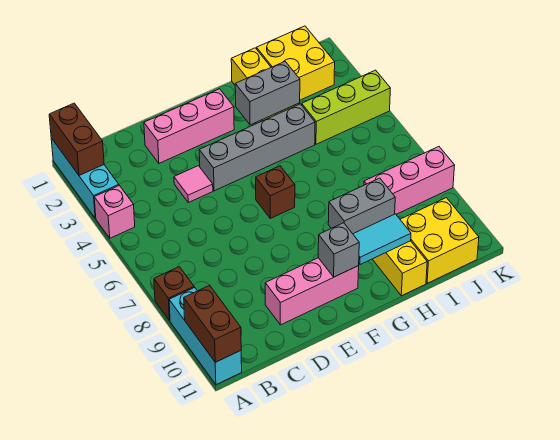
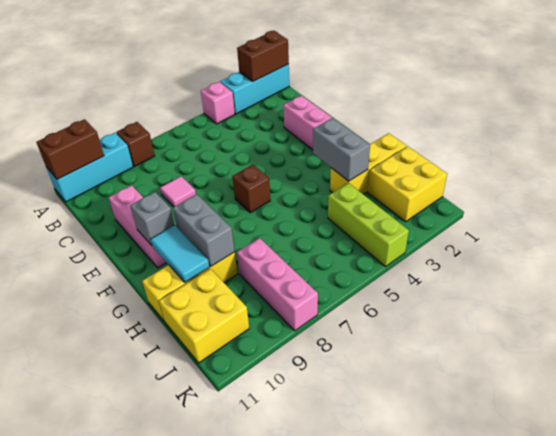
pink 1x1 tile [174,166,213,203] -> pink 1x1 tile moved to [160,176,196,207]
grey 1x4 brick [199,104,315,191] -> none

